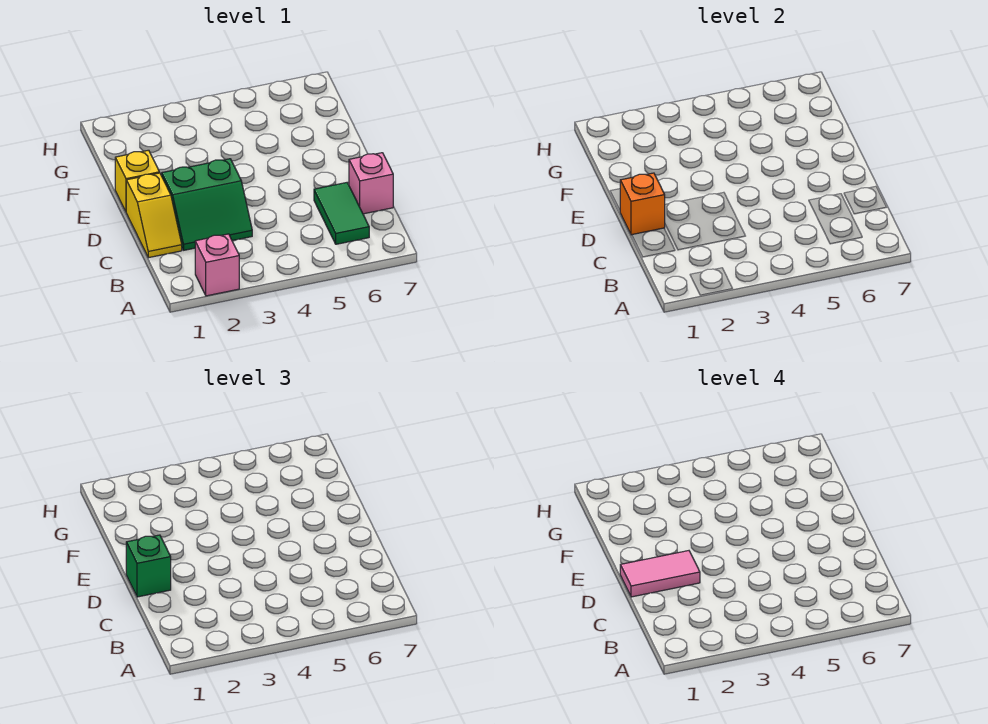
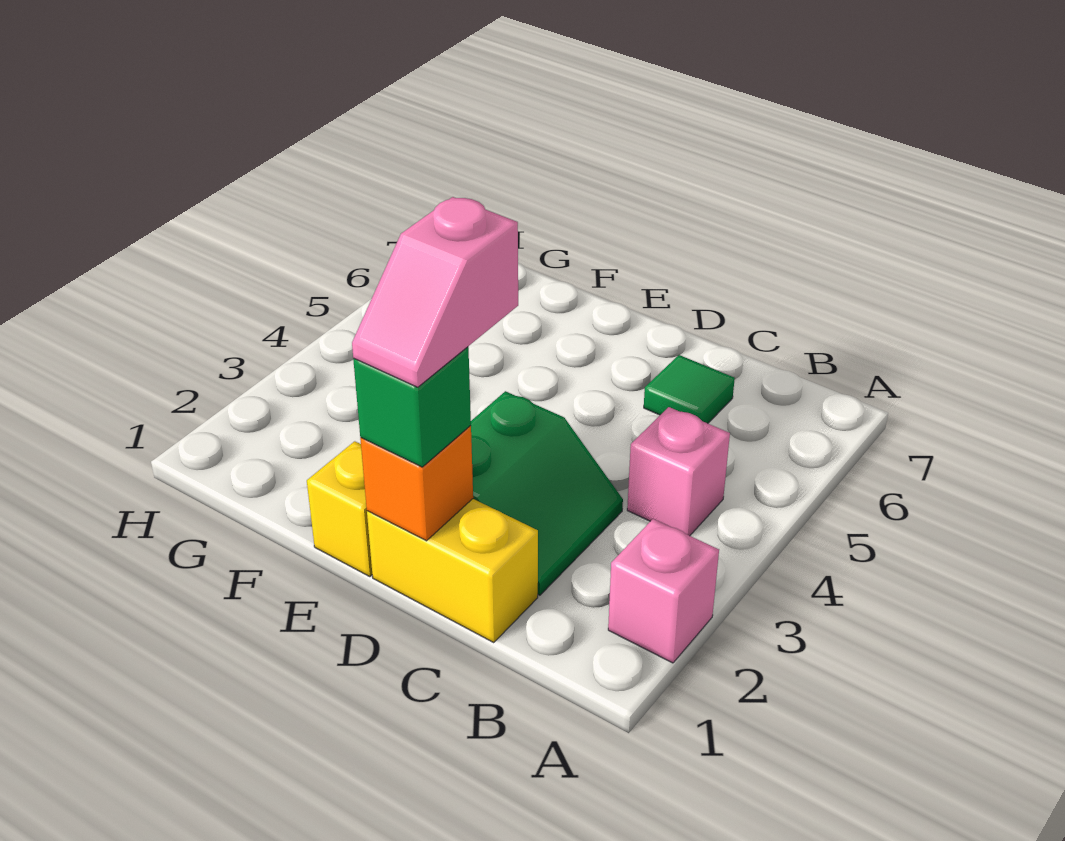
green 1x2 tile [314,183,369,244] -> green 1x1 tile [644,355,735,423]
yellow 1x2 slope [126,173,182,258] -> yellow 1x2 brick [367,499,538,642]
pink 1x1 brick [349,153,393,214] -> pink 1x1 brick moved to [627,407,730,536]
pink 1x2 tile [620,551,700,597] -> pink 1x2 slope [352,197,518,387]

